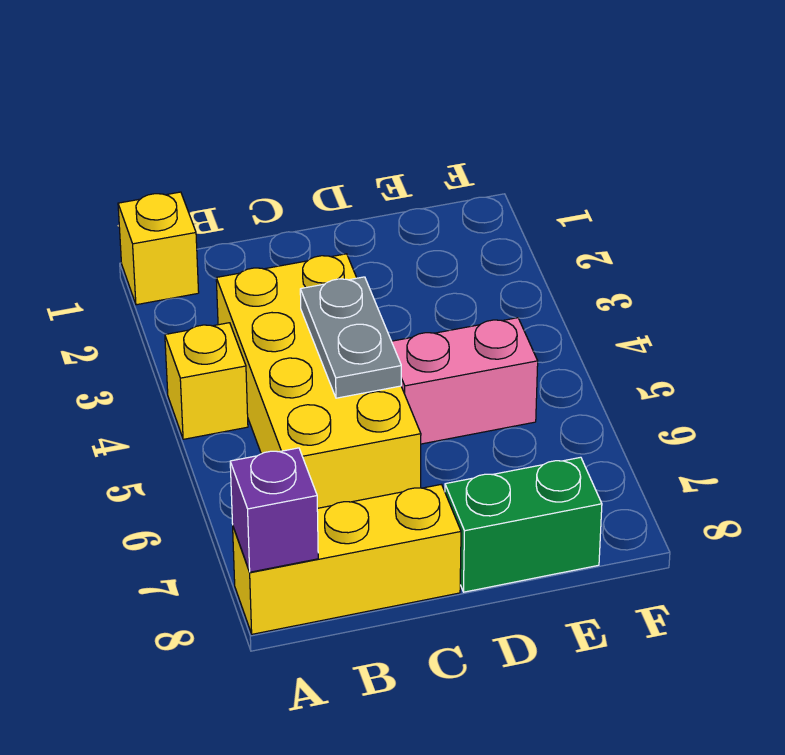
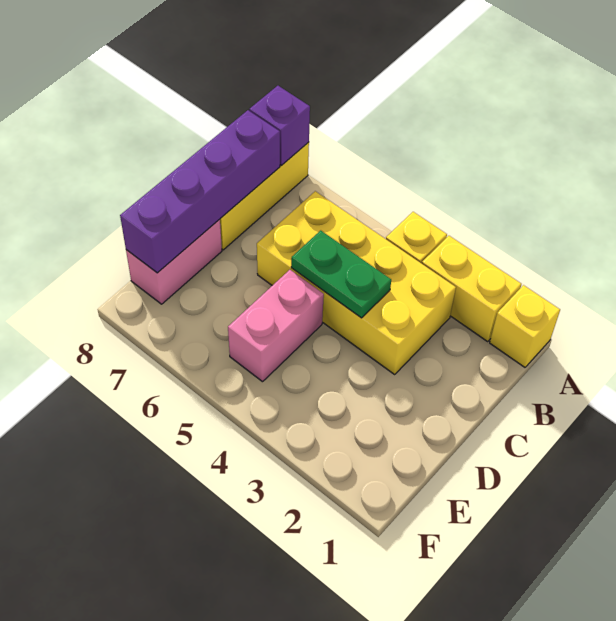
none -> yellow 1x2 brick [422,236,521,342]
none -> purple 1x4 brick [120,110,280,273]
grey 1x2 plate [300,277,401,398] -> green 1x2 plate [291,230,391,318]
green 1x2 brick [445,457,602,592] -> pink 1x2 brick [126,219,222,304]

